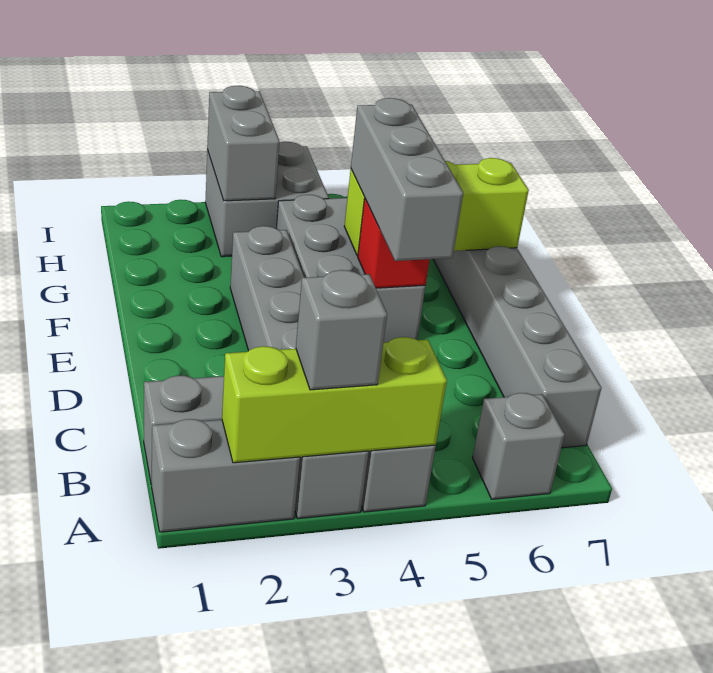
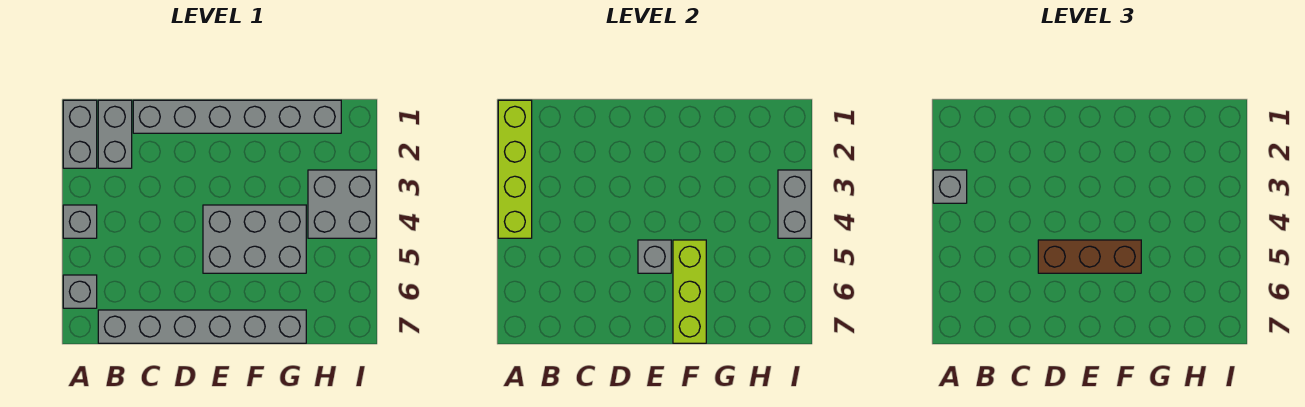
lime 1x3 brick [222,337,447,463] -> lime 1x4 brick [498,100,532,238]
grey 1x6 brick [230,226,369,519] -> grey 1x6 brick moved to [133,100,341,133]
grey 1x3 brick [351,98,463,261] -> brown 1x3 brick [1038,240,1141,273]
red 1x1 brick [358,198,430,288] -> grey 1x1 brick [638,240,671,273]
grey 1x2 brick [207,86,280,201] -> grey 1x2 brick turned to [778,170,811,238]

